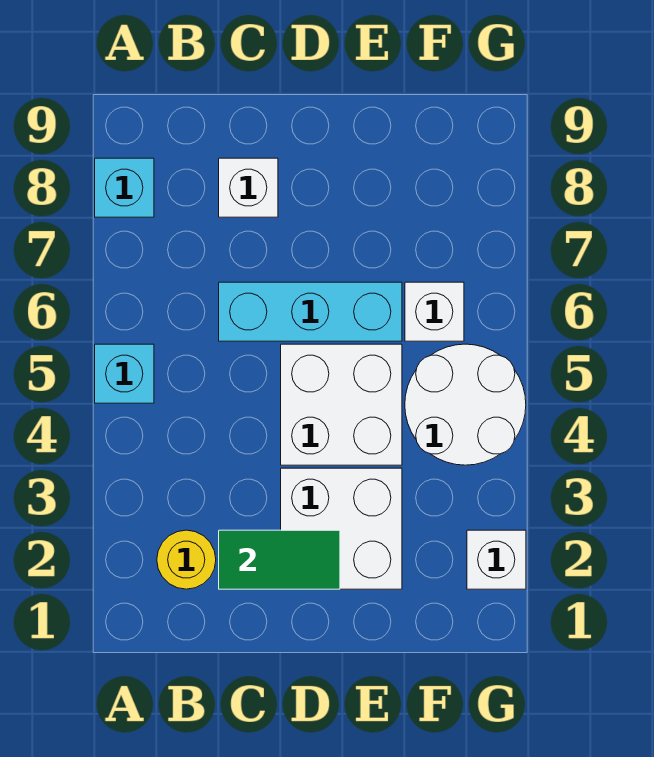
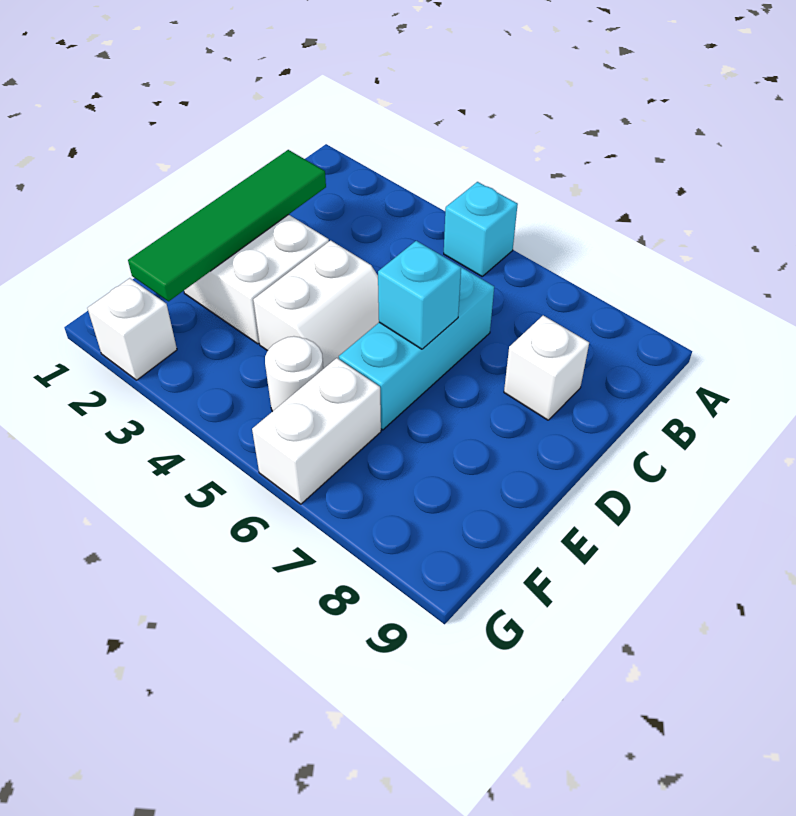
cyan 1x1 brick [95,158,154,217] -> cyan 1x1 brick moved to [378,241,461,349]
yellow 1x1 round brick [157,530,216,589] -> none
green 1x2 tile [219,530,340,589] -> green 1x4 tile [128,150,326,301]
white 2x2 brick [281,344,402,465] -> white 2x2 slope [253,240,379,369]
white 2x2 round brick [405,344,526,465] -> white 1x1 round brick [265,336,323,412]
white 1x1 brick [405,282,464,341] -> white 1x2 brick [252,358,381,504]

